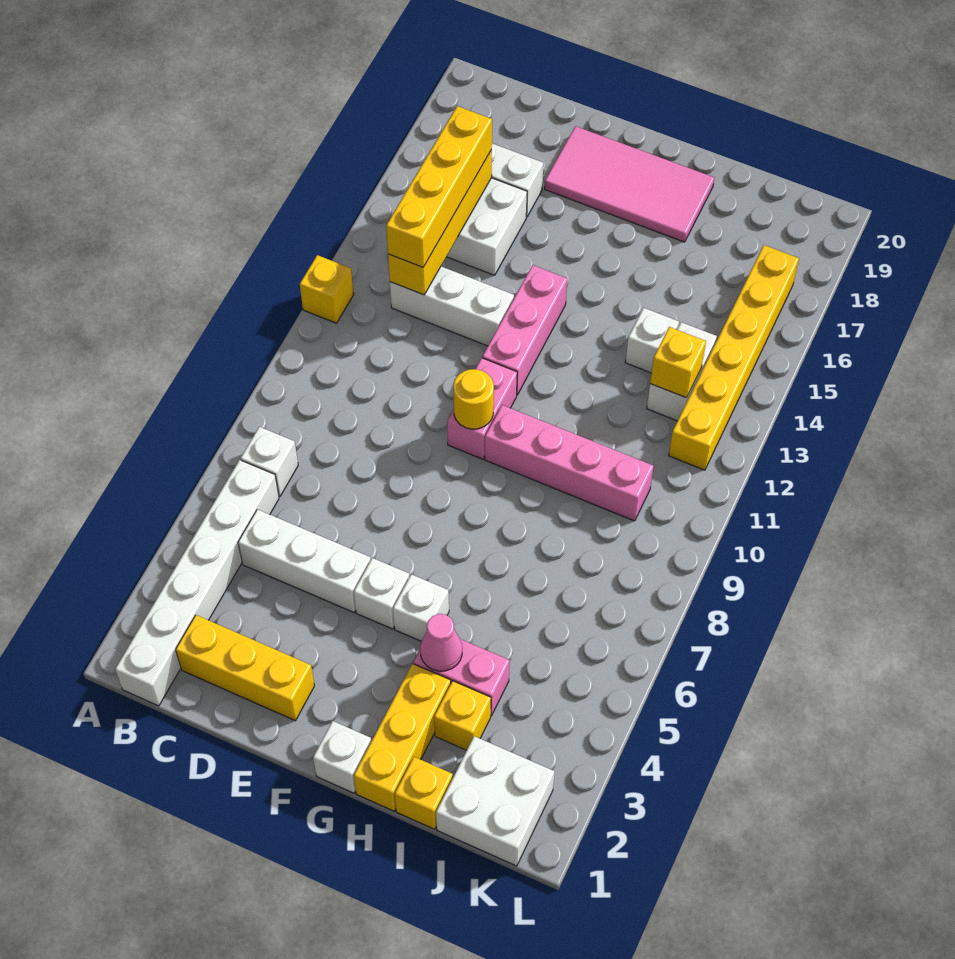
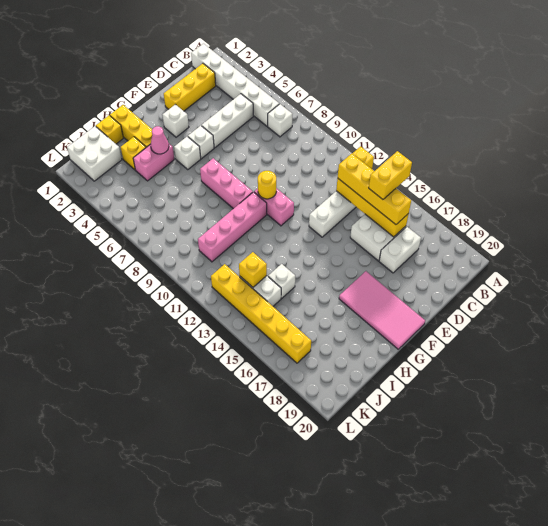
none -> yellow 1x2 brick [369,151,412,199]
pink 2x4 tile [545,126,714,242] -> pink 2x4 tile turned to [339,271,425,349]
pink 1x3 brick [482,265,567,395] -> pink 1x3 brick moved to [200,158,253,209]
white 1x1 brick [313,721,371,793] -> white 1x1 brick moved to [163,104,189,137]

